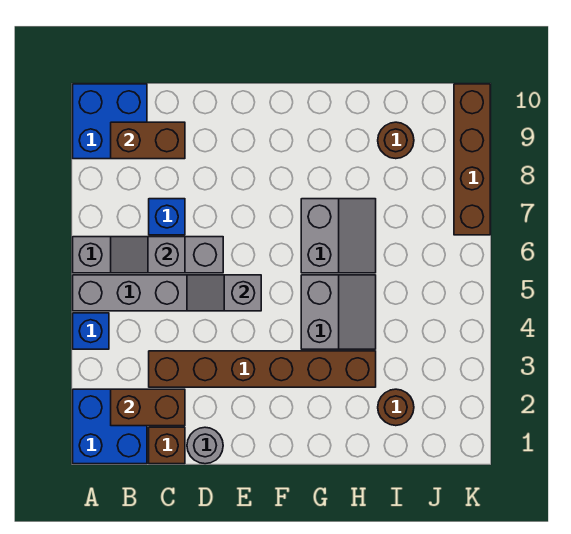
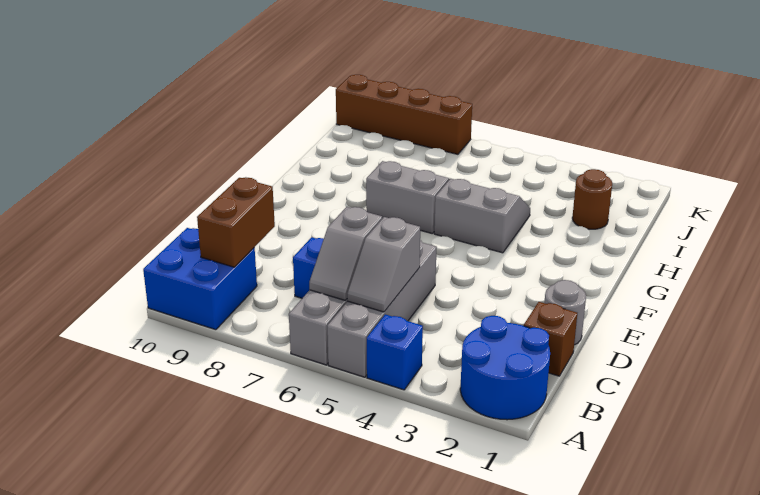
blue 2x2 brick [73,389,147,464] -> blue 2x2 round brick [460,316,550,420]
brown 1x2 brick [111,389,185,426] -> none
brown 1x6 brick [149,351,376,387] -> none
grey 1x2 slope [187,275,261,311] -> grey 1x2 slope moved to [347,217,420,312]
brown 1x1 round brick [378,122,414,159] -> none

